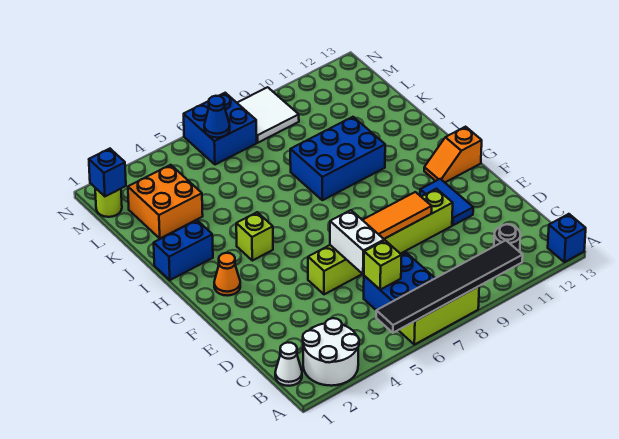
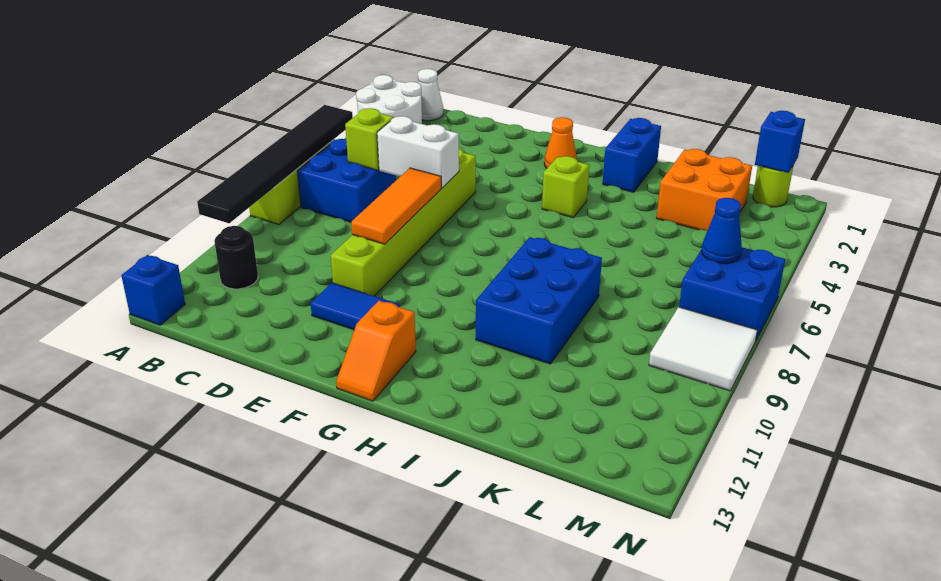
orange 1x2 slope [424,127,482,182] -> orange 1x2 slope turned to [336,301,416,401]

